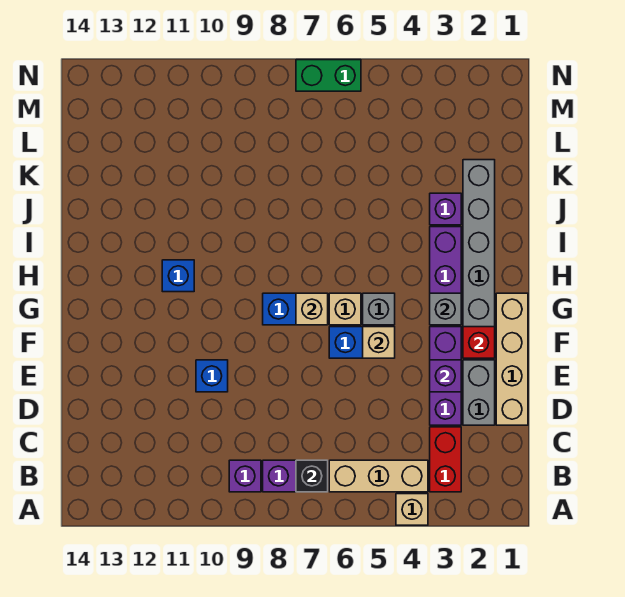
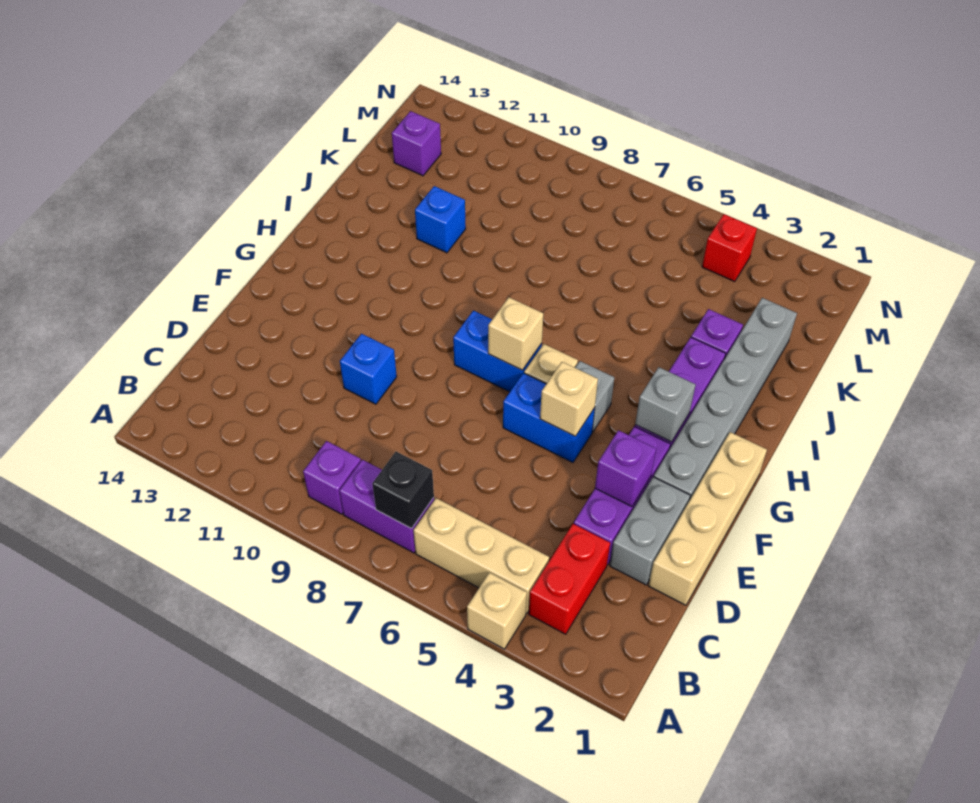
red 1x1 brick [463,327,495,358] -> red 1x1 brick moved to [702,214,757,282]
blue 1x1 brick [162,260,194,292] -> blue 1x1 brick moved to [415,186,466,253]
none -> purple 1x1 brick [392,111,441,176]
green 1x2 brick [296,60,361,91] -> none

